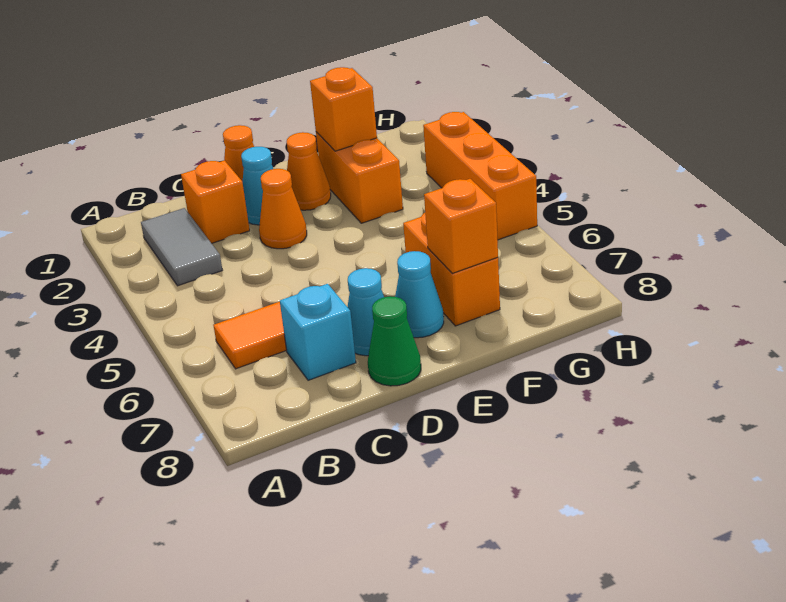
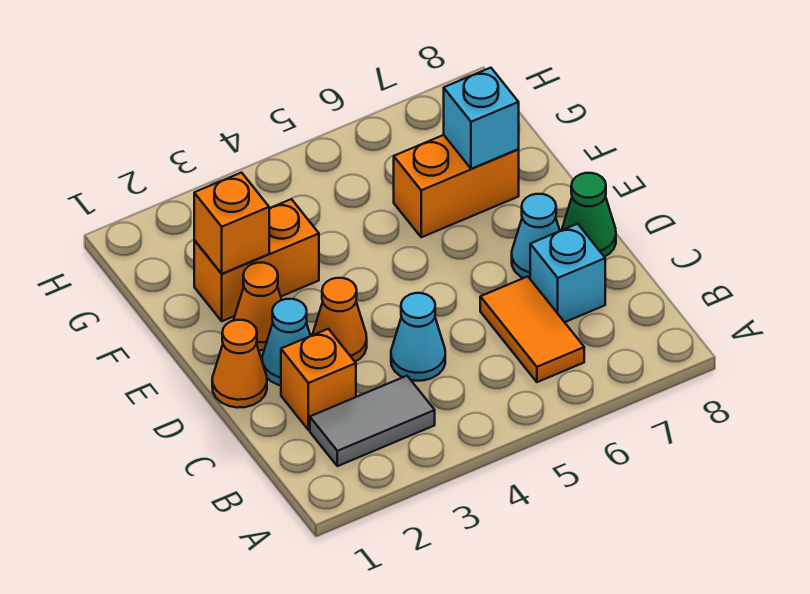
cyan 1x1 cone [395,251,444,338] -> cyan 1x1 cone moved to [391,293,445,381]
orange 1x1 brick [424,179,498,273] -> cyan 1x1 brick [444,68,519,169]
orange 1x3 brick [423,112,537,240] -> none

